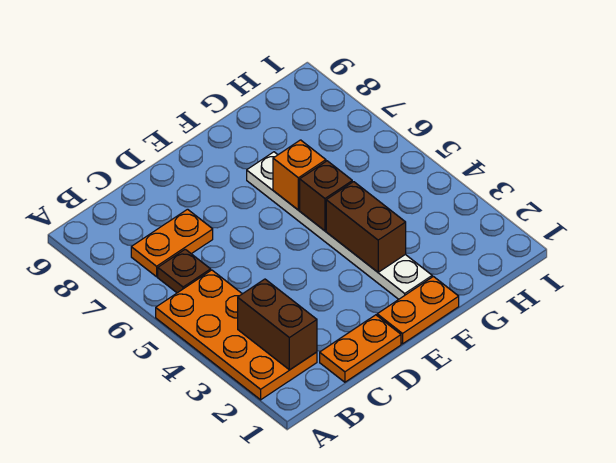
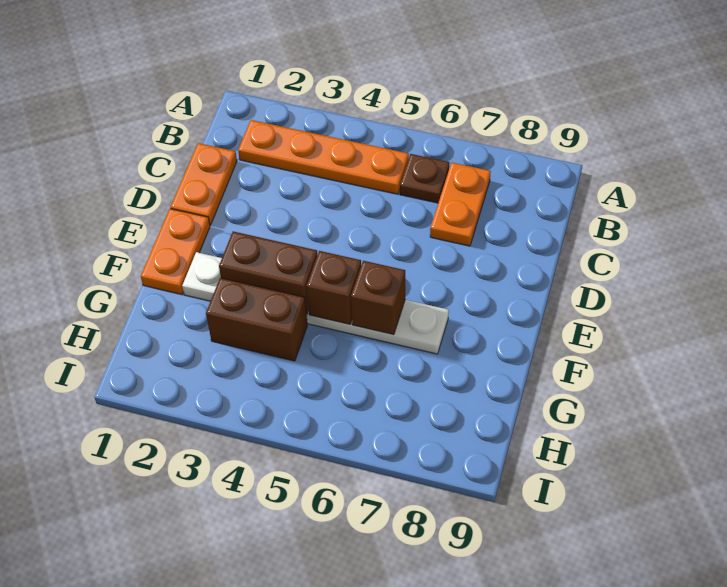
orange 2x4 plate [156,270,317,400] -> orange 1x4 plate [238,120,409,194]
brown 1x2 brick [238,279,317,370] -> brown 1x2 brick moved to [206,278,307,361]
orange 1x1 brick [273,140,326,210] -> brown 1x1 brick [351,261,405,335]

